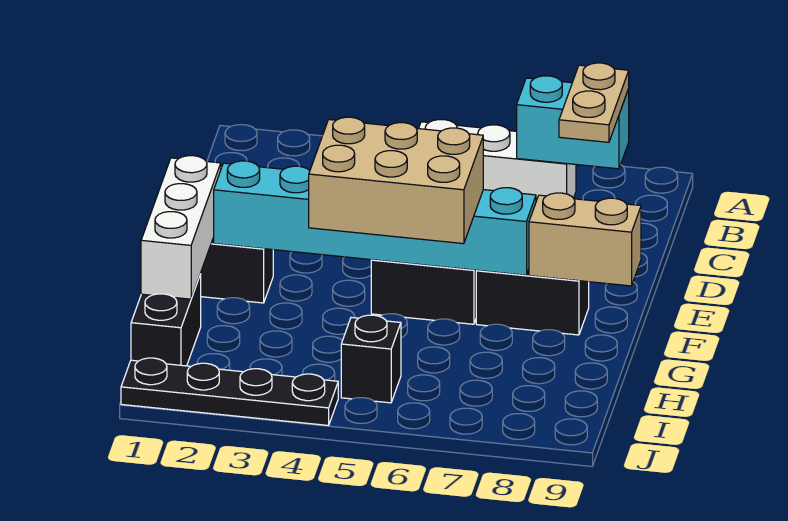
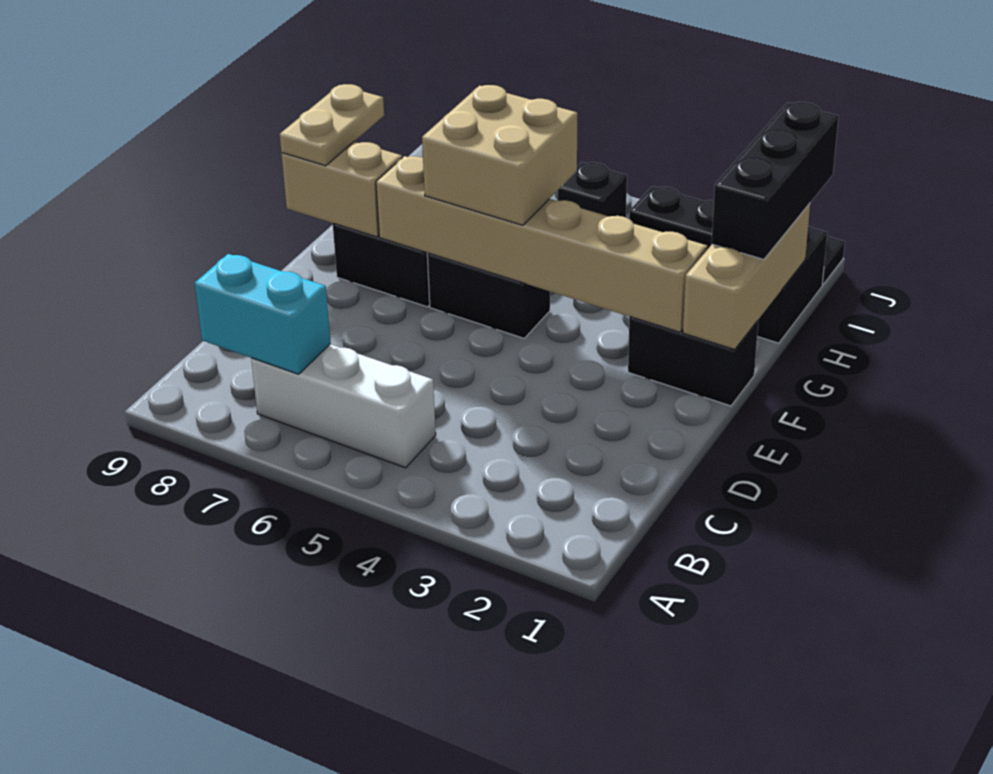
tan 1x2 plate [559,63,629,142] -> tan 1x2 plate moved to [280,84,384,166]
white 1x3 brick [141,156,221,299] -> tan 1x3 brick [683,203,810,350]
cyan 1x6 brick [214,161,536,275] -> tan 1x6 brick [376,156,708,332]
tan 2x3 brick [309,117,483,244] -> tan 2x2 brick [422,85,577,225]
none -> black 1x3 brick [712,102,839,259]

